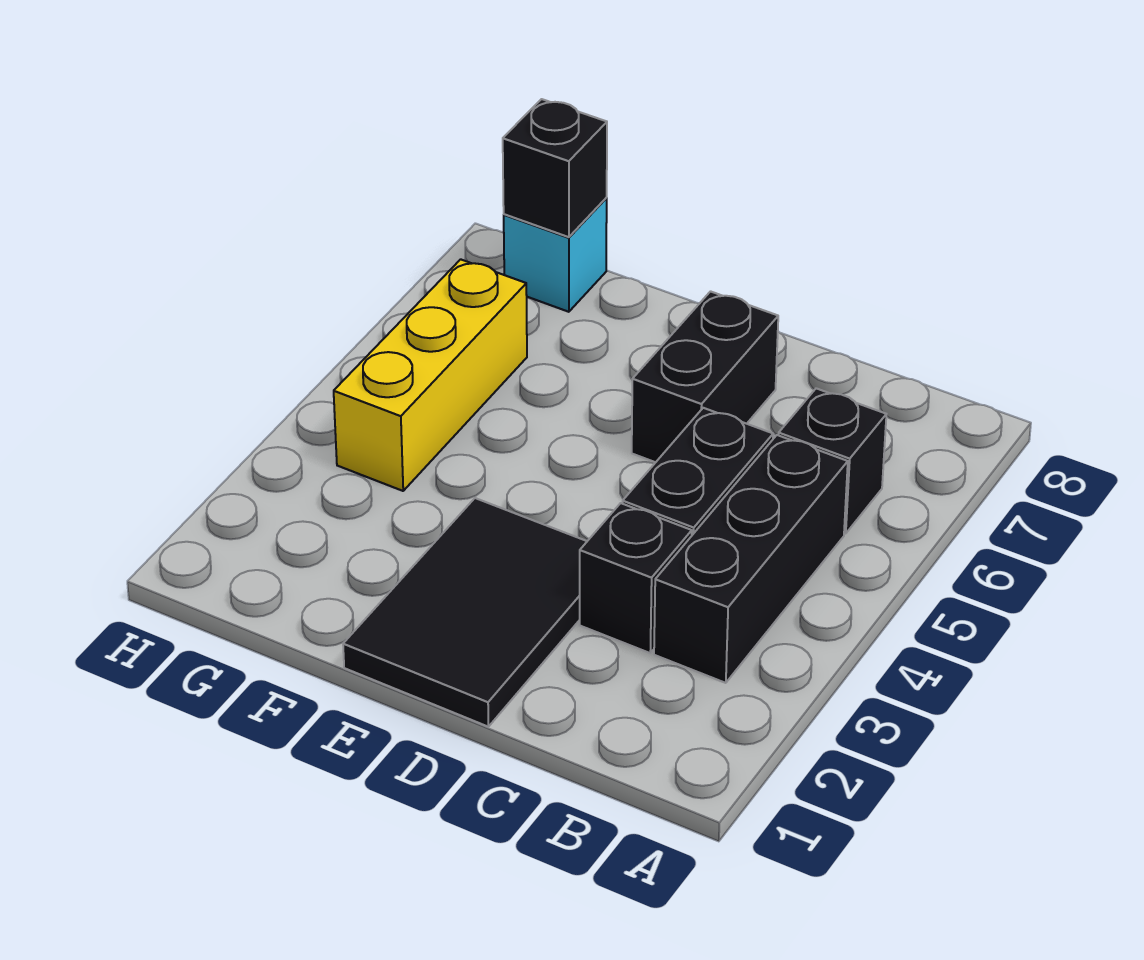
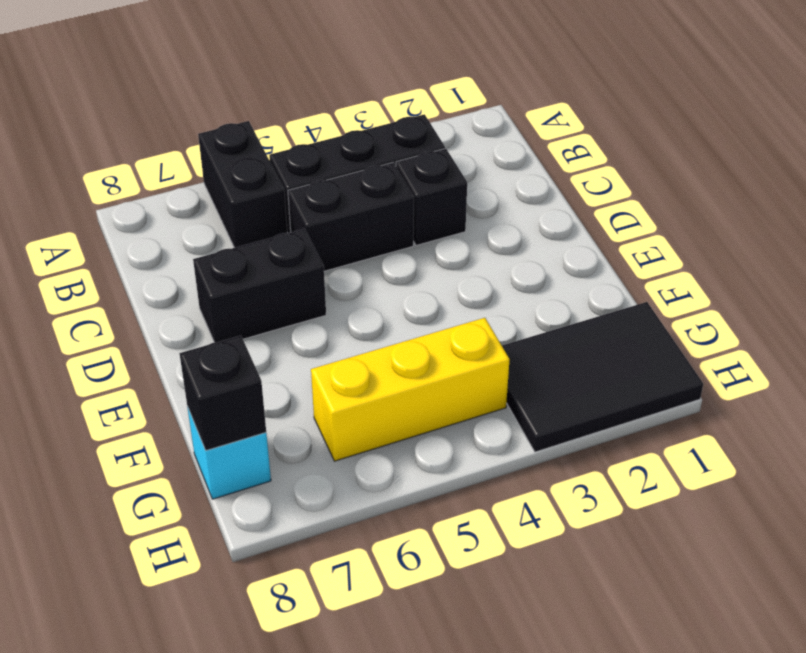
black 1x1 brick [779,388,886,534] -> black 1x2 brick [198,121,287,248]
black 2x3 tile [343,498,587,727] -> black 2x3 tile moved to [502,302,703,452]

